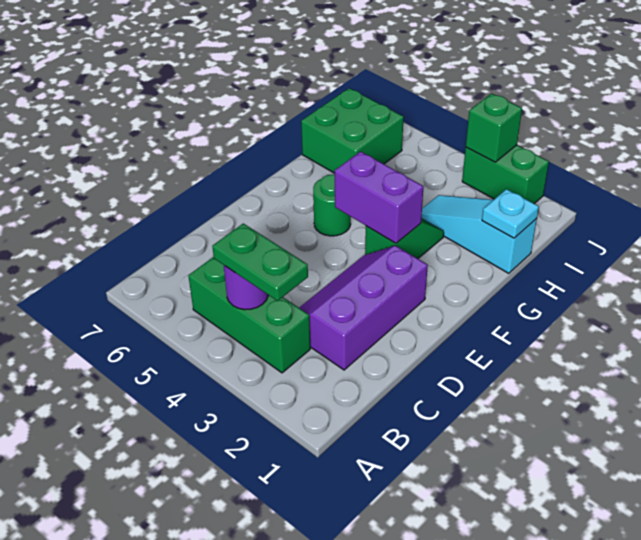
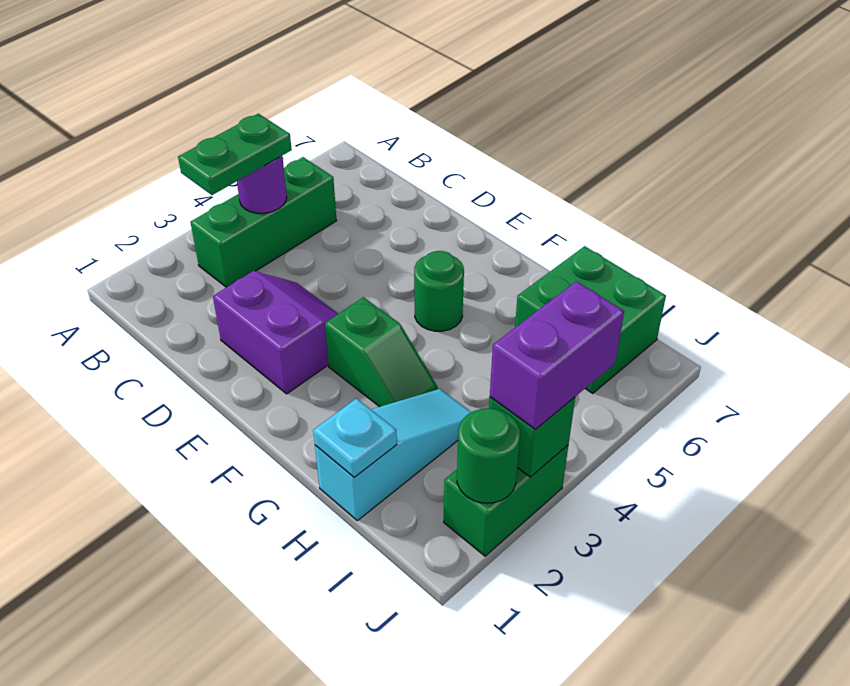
purple 2x3 slope [299,246,428,370] -> purple 2x2 slope [213,271,338,394]
purple 1x2 brick [335,151,424,243] -> purple 1x2 brick moved to [490,281,624,429]
none -> green 1x1 round brick [457,408,520,503]

